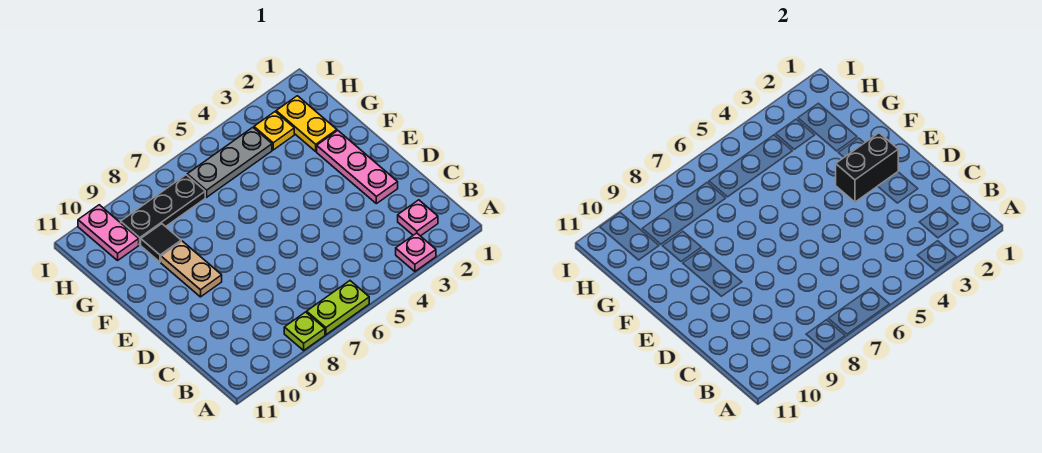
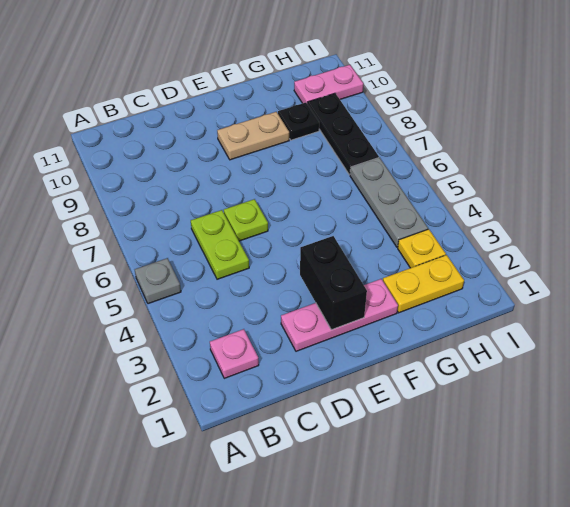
pink 1x1 plate [396,233,436,271] -> none
none -> grey 1x1 plate [135,258,181,304]
lime 1x2 plate [307,281,369,335] -> lime 1x2 plate moved to [191,210,249,279]
lime 1x1 plate [284,312,325,350] -> lime 1x1 plate moved to [224,199,268,241]
black 1x1 tile [141,224,181,262] -> black 1x1 plate [278,103,319,140]

